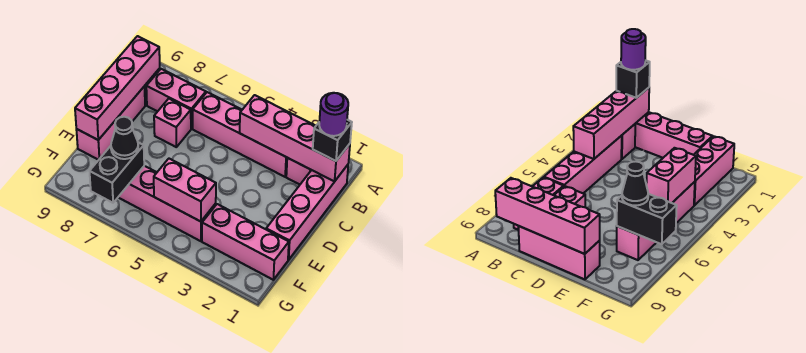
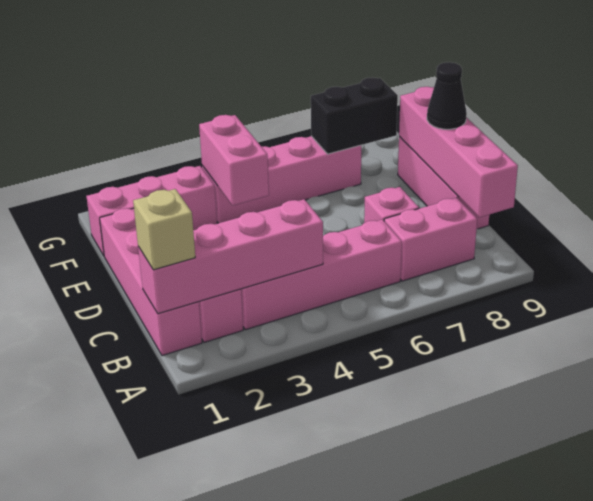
black 1x1 brick [313,120,352,161] -> tan 1x1 brick [133,189,195,270]
purple 1x1 round brick [319,93,348,136] -> none
pink 1x2 brick [154,159,216,222] -> pink 1x2 brick turned to [199,115,269,206]
black 1x2 brick [90,142,144,203] -> black 1x2 brick turned to [311,77,398,154]
black 1x1 cone [111,117,138,159] -> black 1x1 cone moved to [427,62,467,129]

